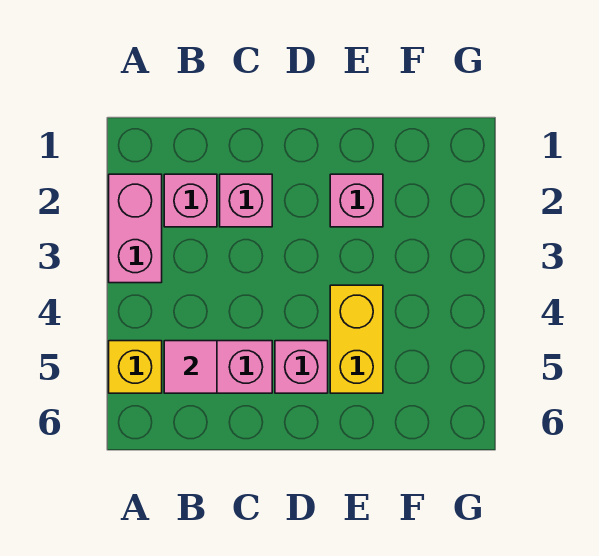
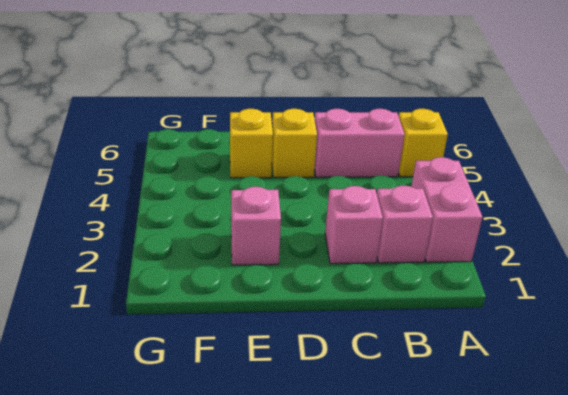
pink 1x1 tile [164,341,217,393] -> none
pink 1x1 brick [275,341,328,393] -> yellow 1x1 brick [272,109,317,177]
yellow 1x2 brick [330,285,383,393] -> yellow 1x1 brick [230,109,273,178]

